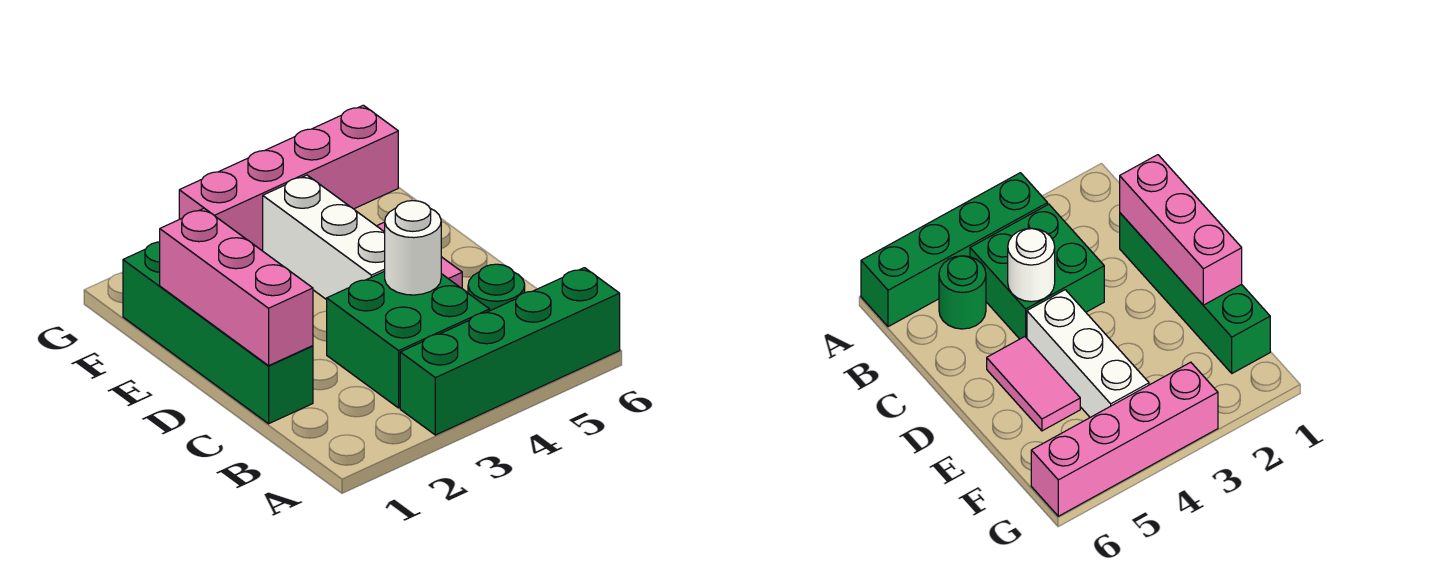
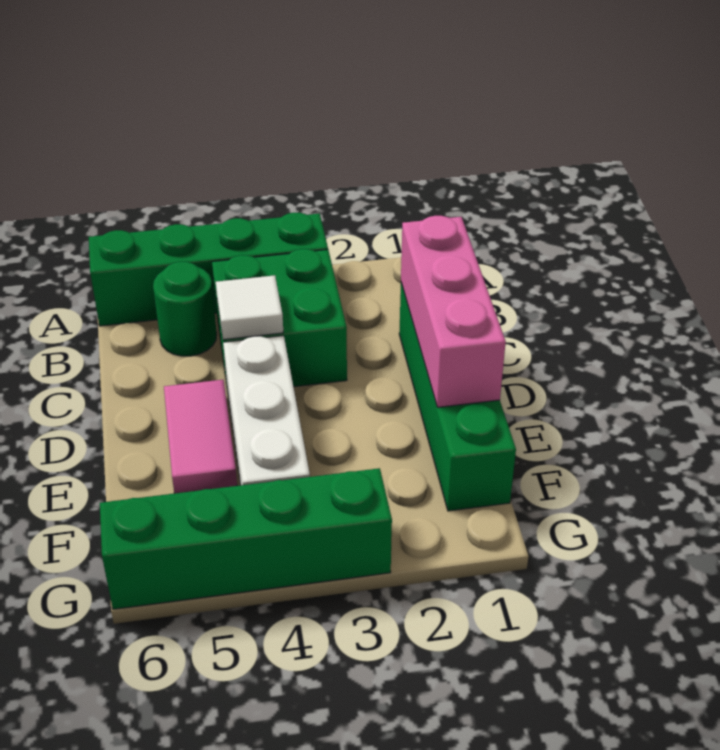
white 1x1 round brick [385,201,441,295] -> white 1x1 tile [216,275,283,340]
pink 1x4 brick [179,105,398,251] -> green 1x4 brick [100,468,392,609]

